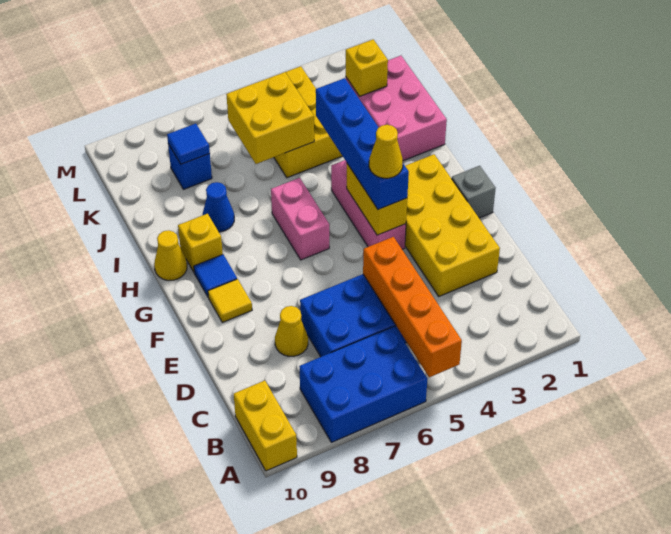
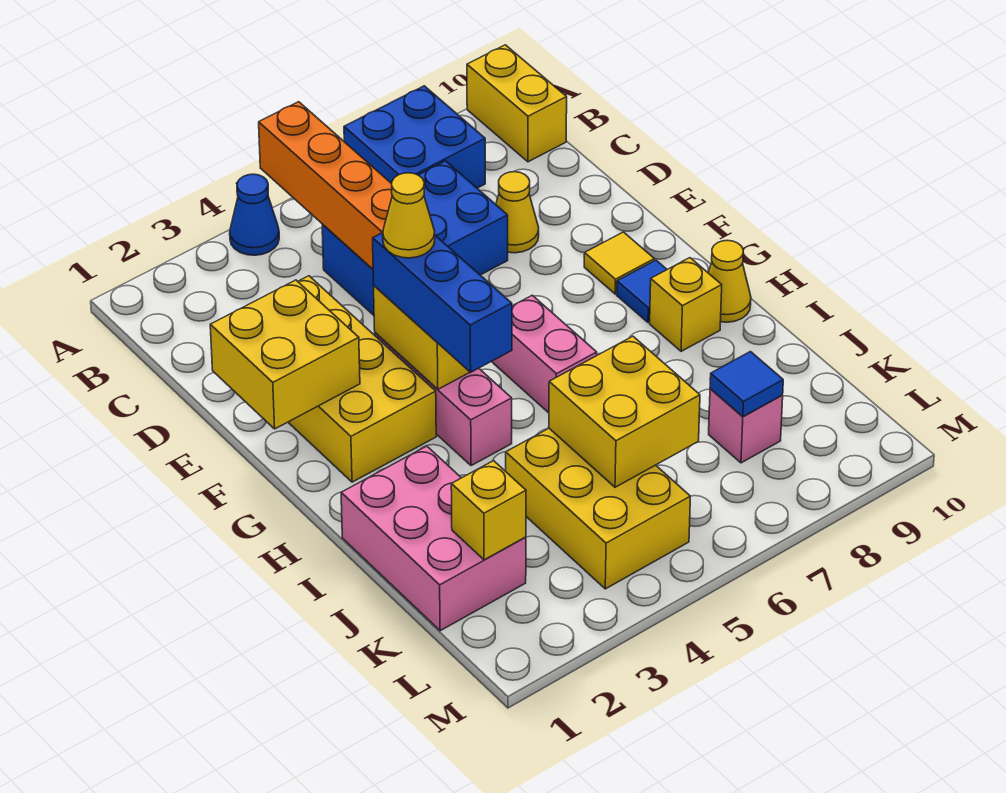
blue 2x3 brick [299,326,427,442] -> blue 2x2 brick [344,86,485,188]
none -> yellow 2x2 brick [210,280,360,429]
grey 1x1 brick [452,166,496,218] -> none
blue 1x4 brick [316,78,409,209] -> blue 1x3 brick [373,232,512,372]
blue 1x1 cone [203,182,234,232] -> blue 1x1 cone moved to [230,174,279,255]
blue 1x1 brick [168,144,212,189] -> pink 1x1 brick [709,389,783,463]

